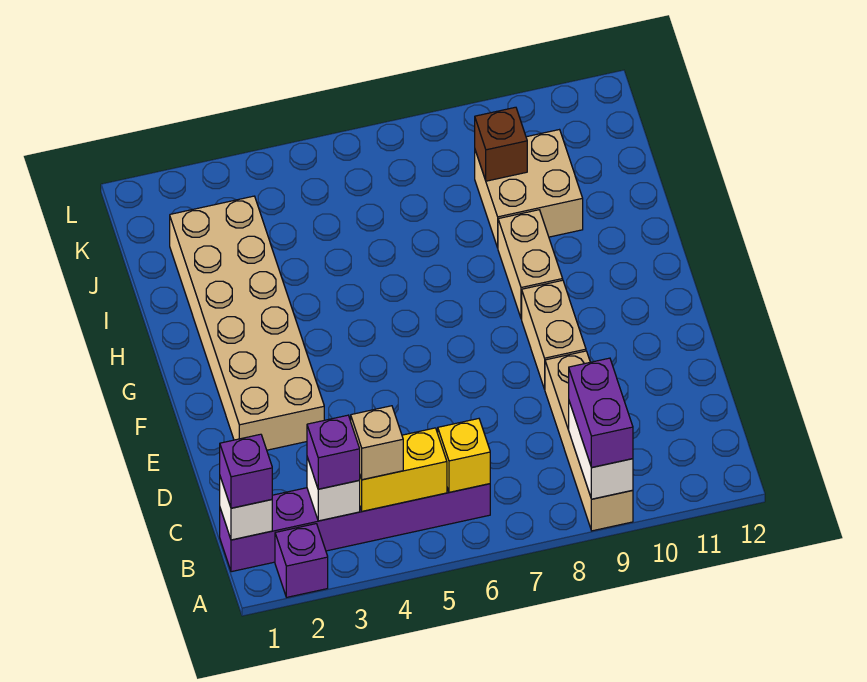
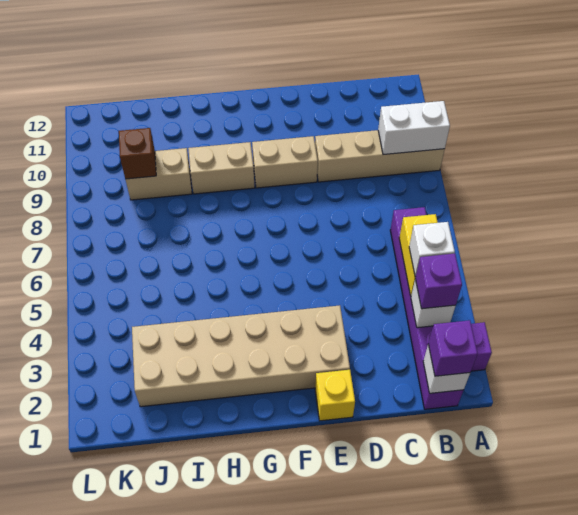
purple 1x2 brick [569,358,633,468] -> none
tan 1x1 brick [351,406,403,480] -> white 1x1 brick [409,222,455,277]
yellow 1x1 brick [438,419,490,492] -> yellow 1x1 brick moved to [315,370,355,421]
tan 2x2 brick [475,130,583,248] -> tan 1x2 brick [125,148,192,200]

